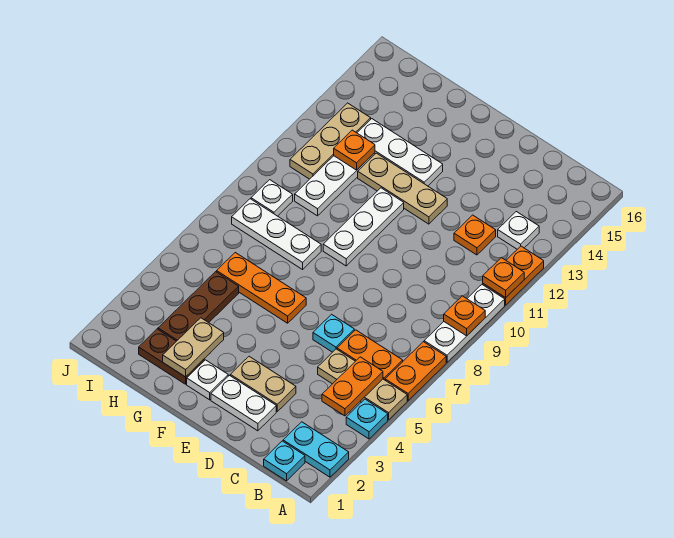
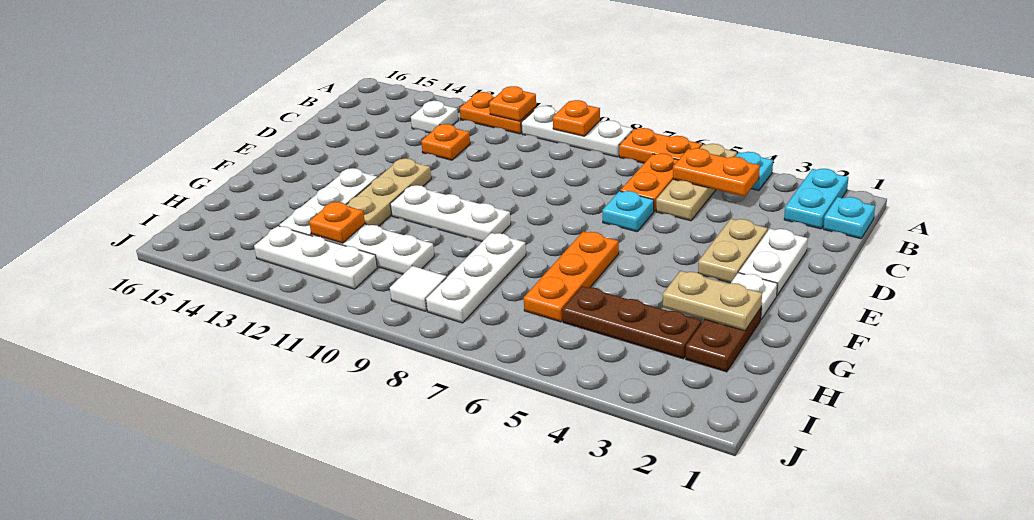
white 1x1 plate [251,180,293,216] -> white 1x1 tile [390,266,446,311]
tan 1x3 plate [290,103,371,179] -> white 1x3 plate [254,226,377,289]

